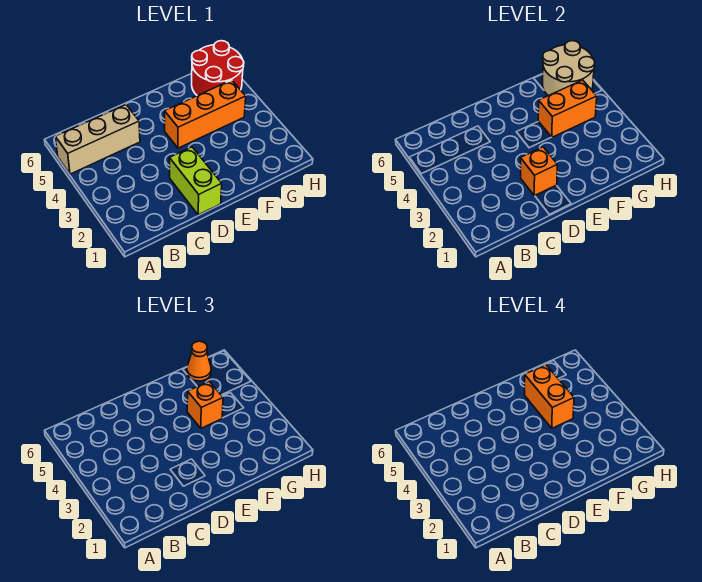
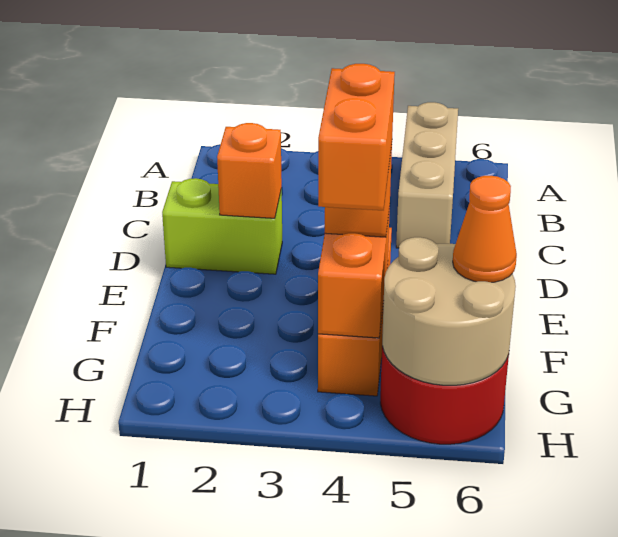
orange 1x2 brick [525,365,574,428] -> orange 1x2 brick turned to [318,64,395,210]

